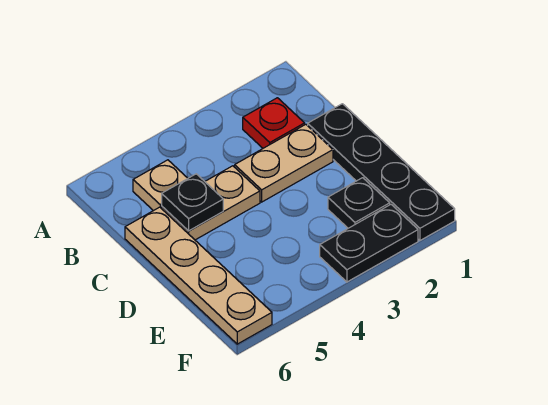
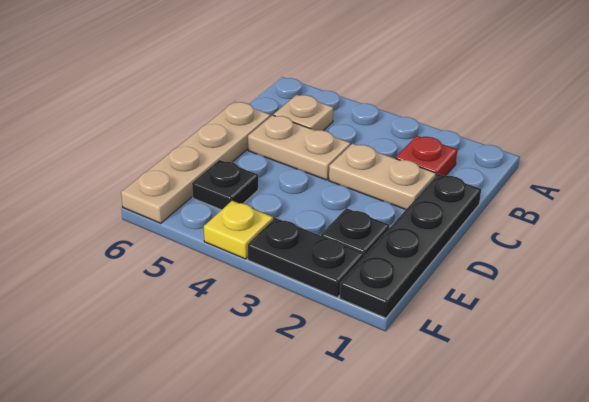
black 1x1 plate [162,174,223,231] -> black 1x1 plate moved to [192,160,258,210]
none -> yellow 1x1 plate [204,201,273,259]

